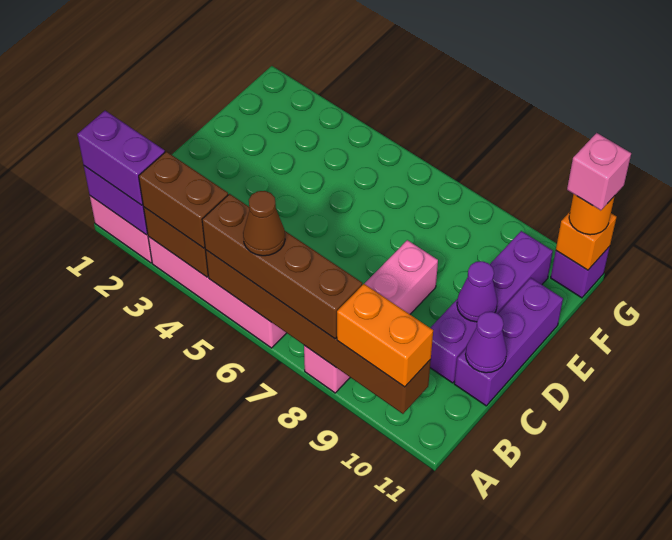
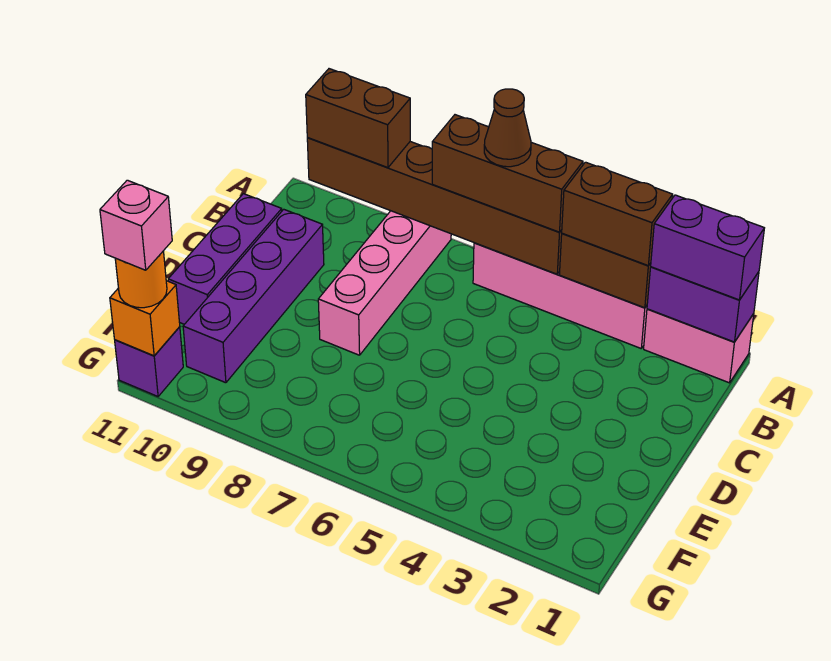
brown 1x4 brick [202,194,362,339] -> brown 1x3 brick [432,115,583,232]
orange 1x2 brick [337,284,433,387] -> brown 1x2 brick [306,69,410,168]
purple 1x1 cone [465,312,507,373] -> none
purple 1x1 cone [457,261,498,322] -> none

